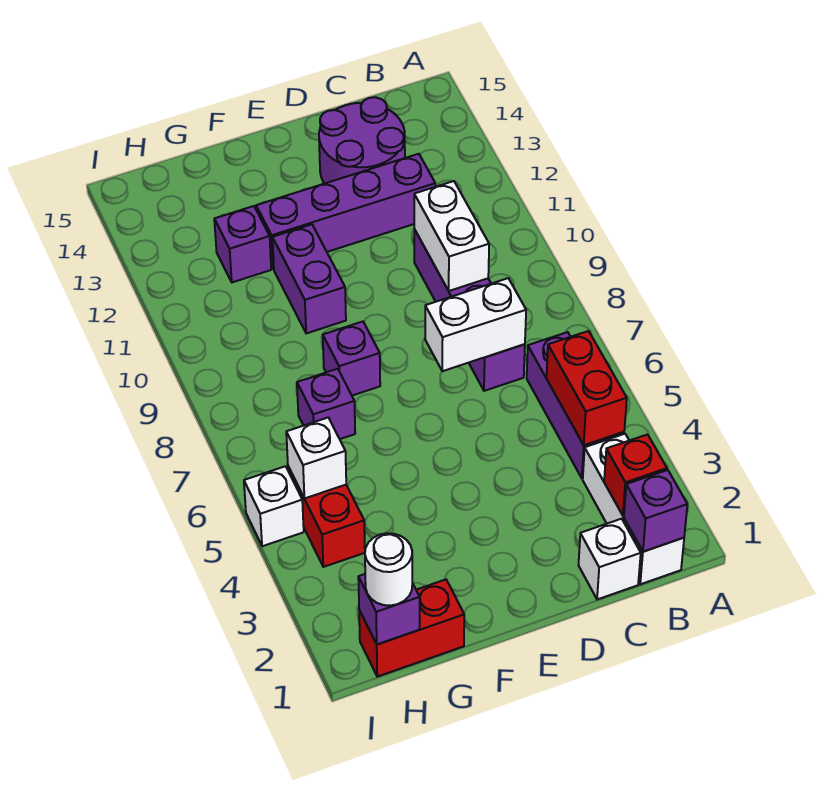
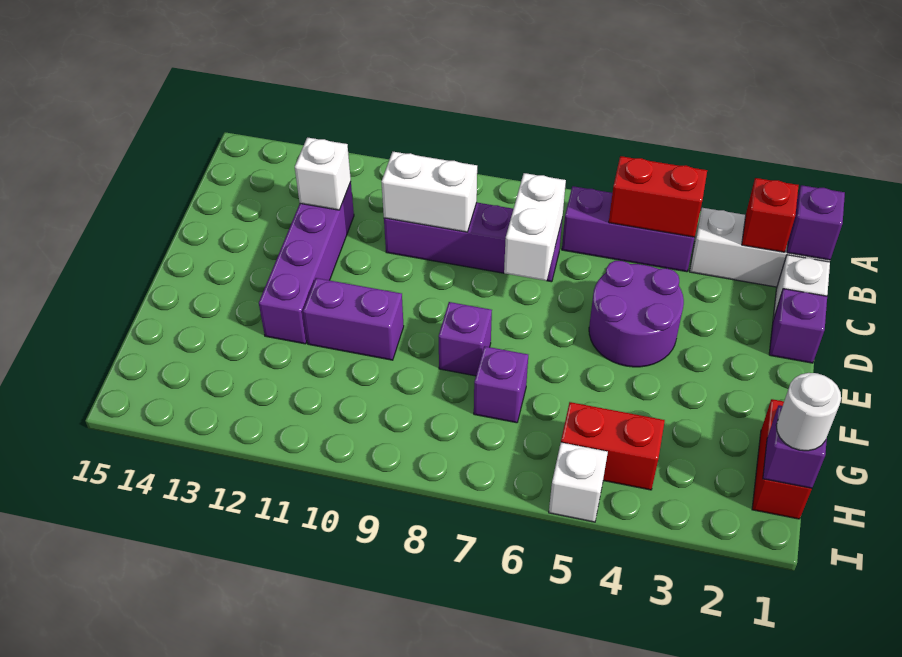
purple 2x2 round brick [319,97,405,184] -> purple 2x2 round brick moved to [589,261,684,367]
purple 1x1 brick [214,206,271,282] -> purple 1x1 brick moved to [769,289,827,363]
white 1x1 brick [286,418,346,498] -> white 1x1 brick moved to [295,137,351,210]

